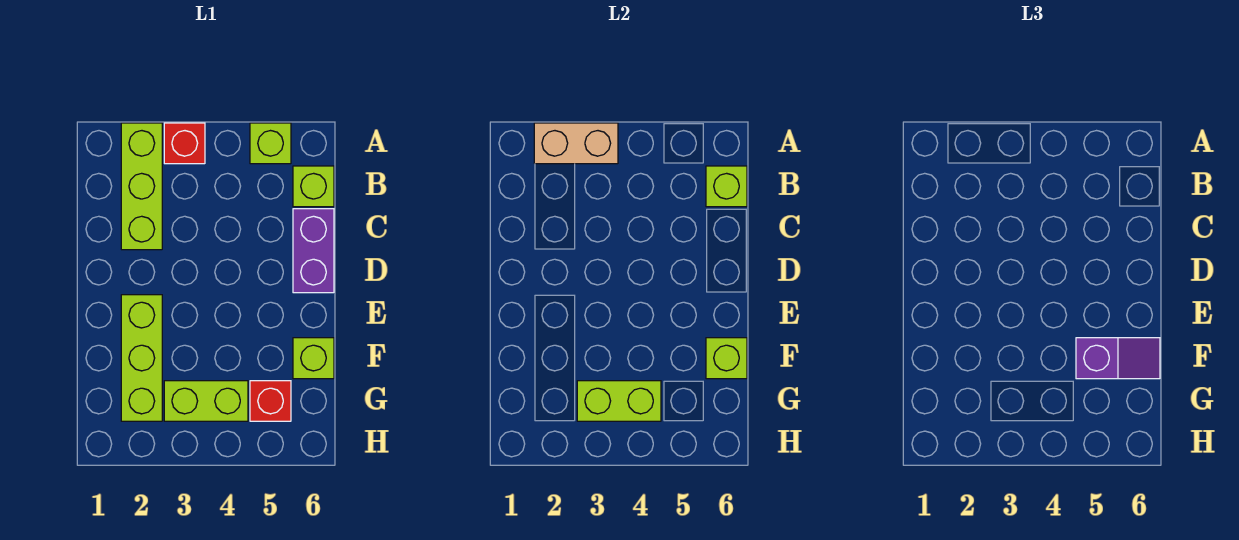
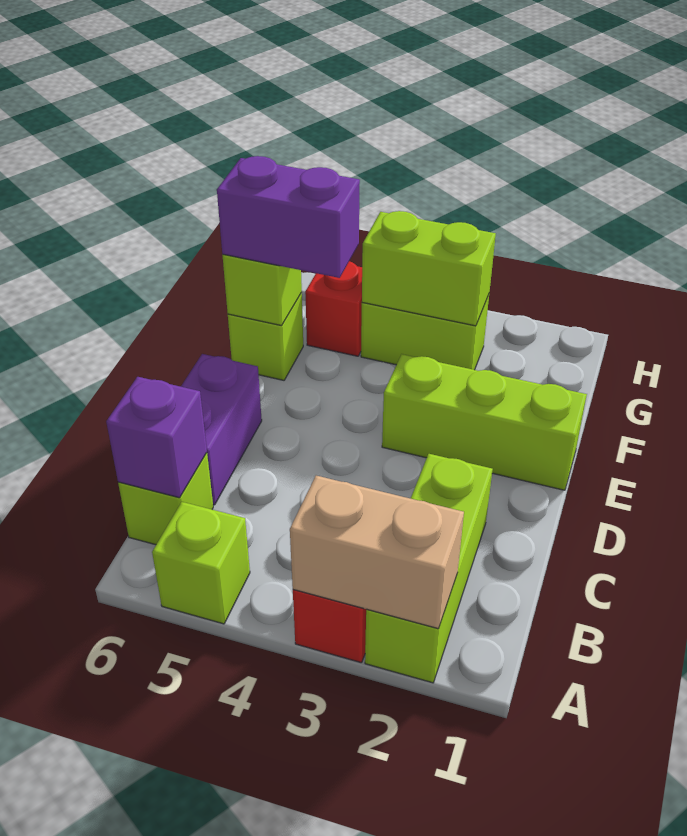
lime 1x1 brick [706,166,747,207] -> purple 1x1 brick [106,377,207,498]
lime 1x3 brick [121,295,162,421] -> lime 1x3 brick turned to [382,354,587,490]
purple 1x2 slope [1076,338,1160,379] -> purple 1x2 brick [217,156,360,278]

